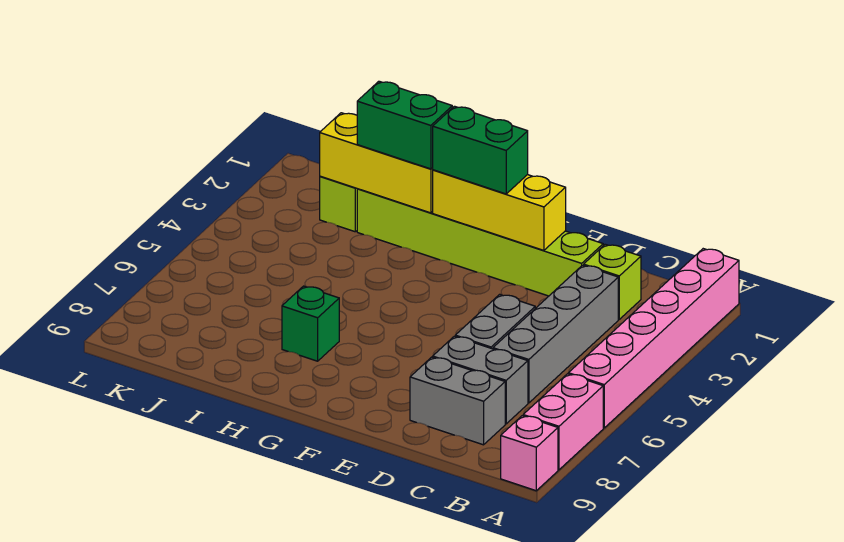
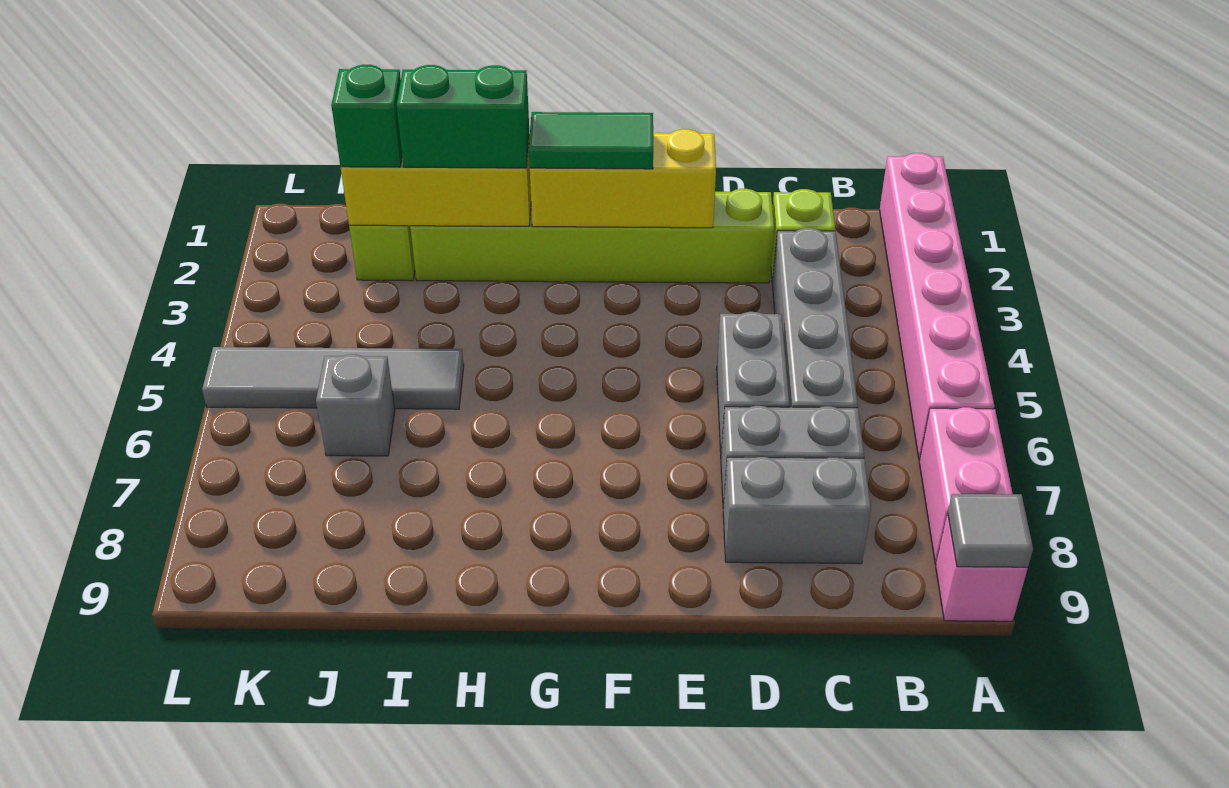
none -> grey 1x1 tile [948,494,1033,567]
green 1x2 brick [433,106,528,194] -> green 1x2 tile [529,112,653,169]
green 1x1 brick [282,286,339,361] -> green 1x1 brick moved to [331,65,402,167]
none -> grey 1x4 tile [202,347,464,409]
none -> grey 1x1 brick [316,354,395,456]

